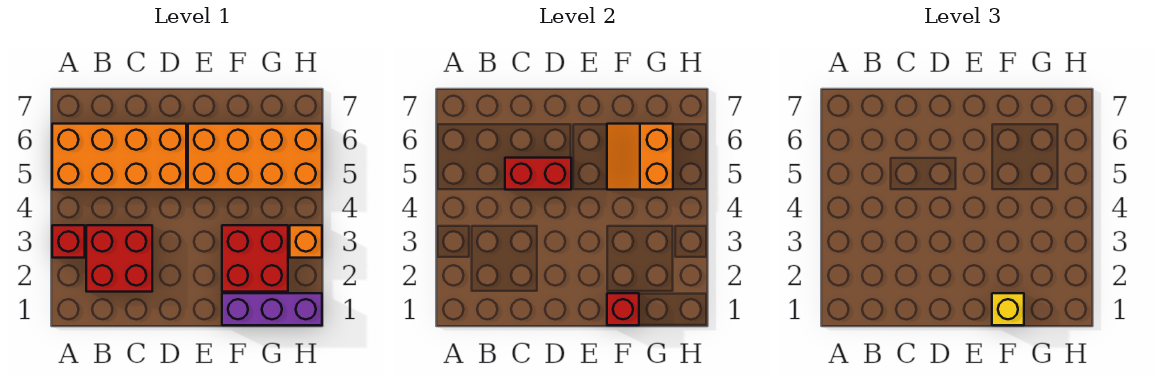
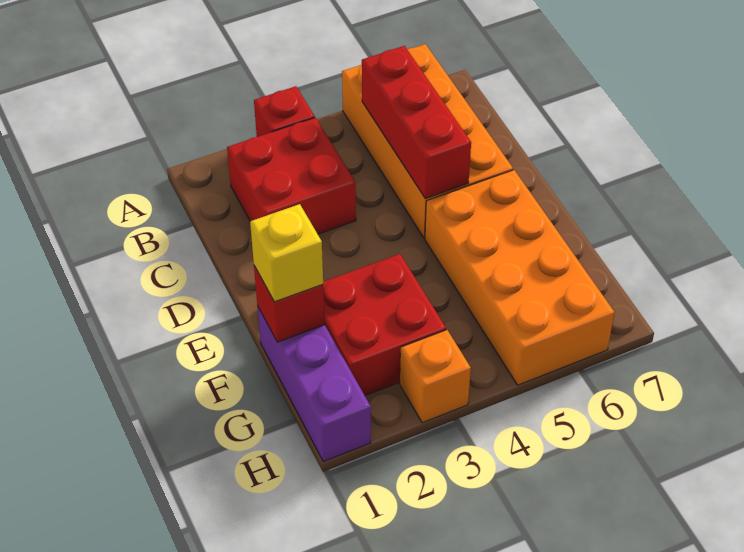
red 1x2 brick [505,158,571,190] -> red 1x3 brick [362,46,471,199]
orange 2x2 slope [607,124,673,190] -> none

